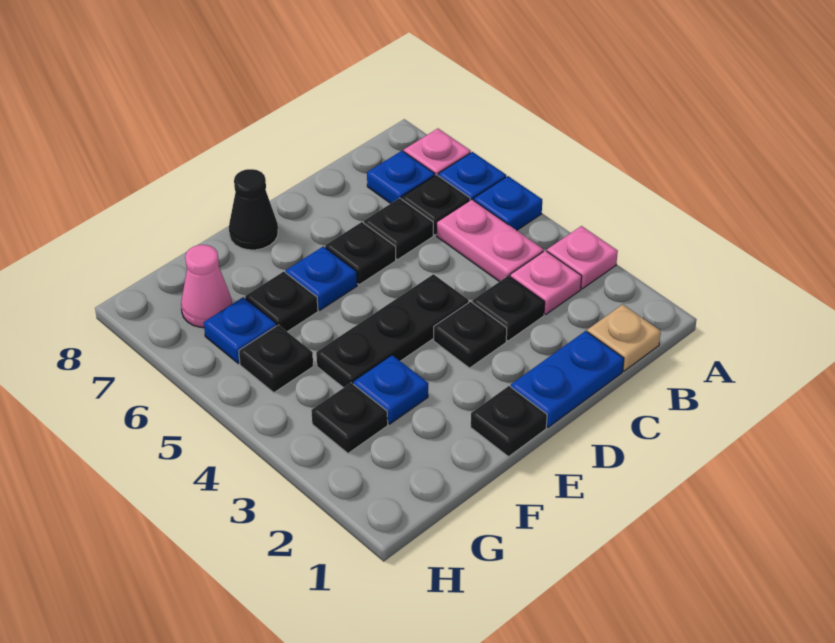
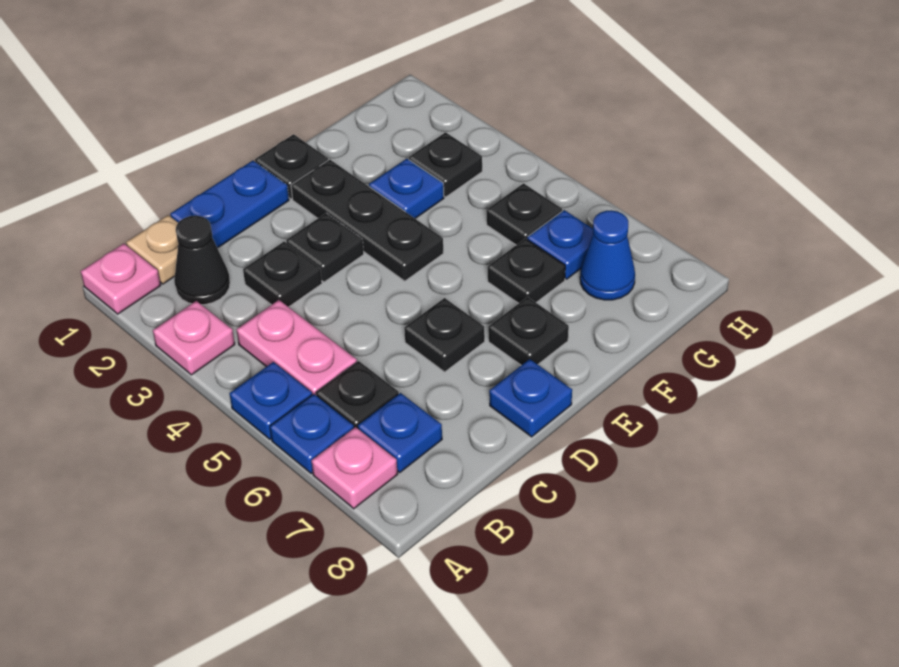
pink 1x1 plate [510,251,582,315] -> pink 1x1 plate moved to [81,243,161,314]
black 1x1 plate [364,198,433,260] -> black 1x1 plate moved to [488,297,569,365]
black 1x3 plate [316,274,469,388] -> black 1x3 plate turned to [291,160,443,281]
blue 1x1 plate [286,246,357,310] -> blue 1x1 plate moved to [489,359,572,437]
black 1x1 cone [229,169,278,250] -> black 1x1 cone moved to [174,216,230,305]
pink 1x1 cone [181,245,232,328] -> blue 1x1 cone [580,210,635,300]

